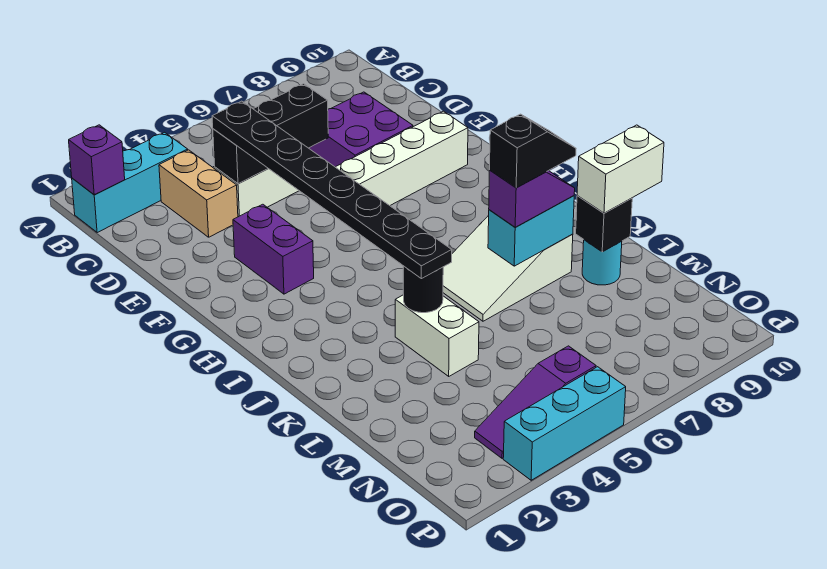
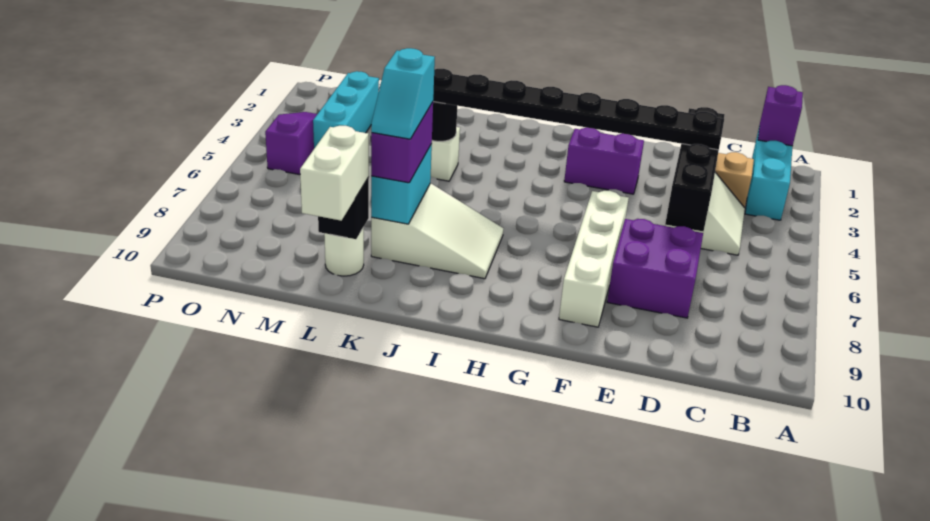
black 1x3 brick [213,84,328,184] -> black 1x4 brick [665,107,725,231]
white 2x3 slope [443,215,573,321] -> white 2x3 slope turned to [371,183,503,279]
purple 1x2 slope [489,170,575,227] -> purple 1x2 brick [371,102,433,183]
black 1x2 slope [490,114,576,188] -> cyan 1x2 slope [371,48,435,139]
cyan 1x1 round brick [582,240,622,285] -> white 1x1 round brick [324,227,364,276]
cyan 1x3 brick [503,367,626,480] -> cyan 1x3 brick moved to [313,71,379,148]

